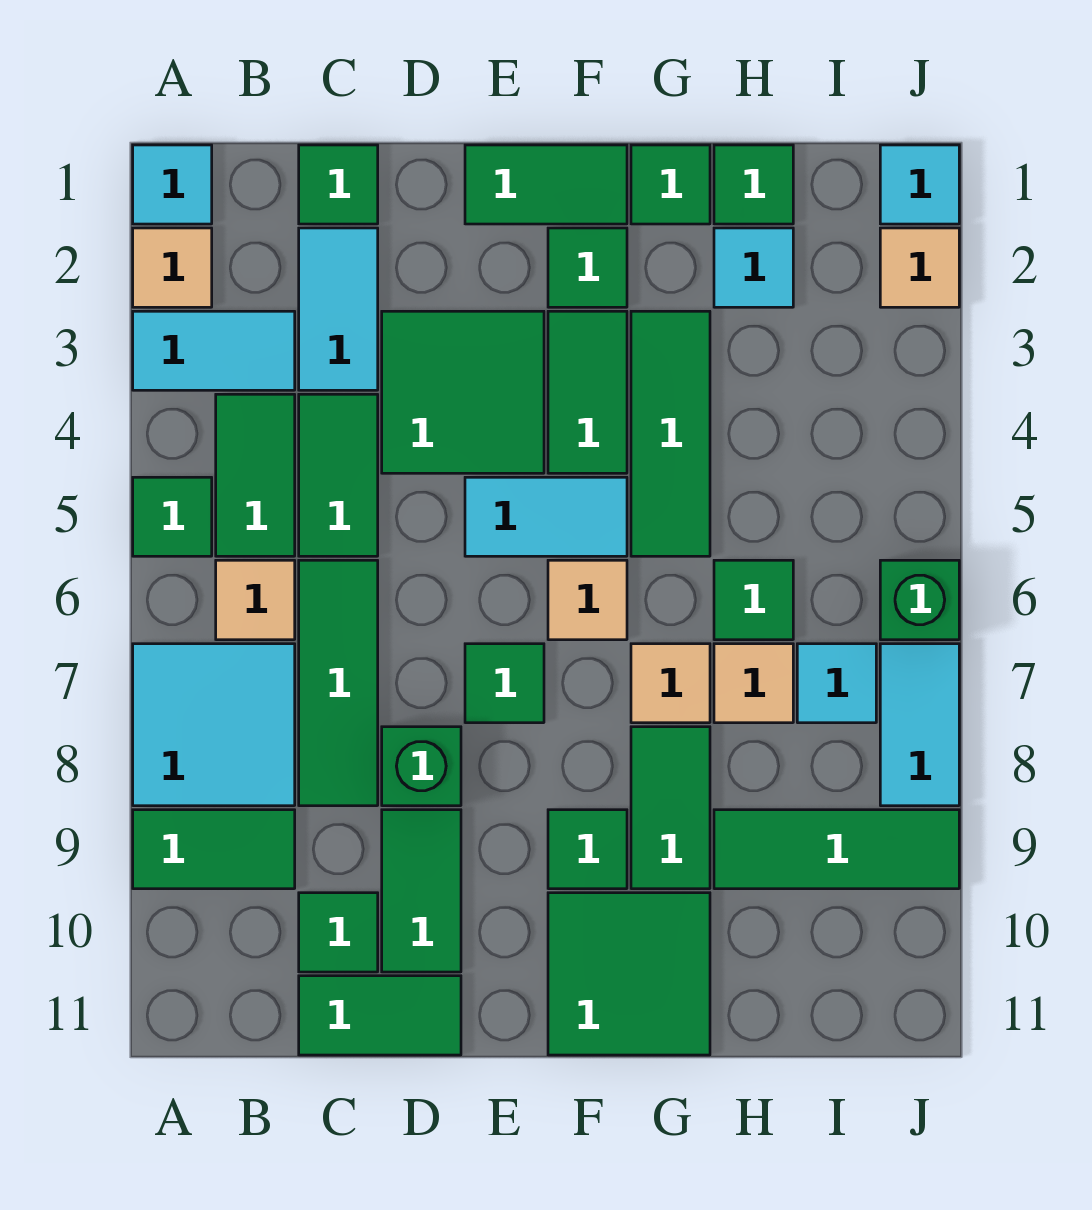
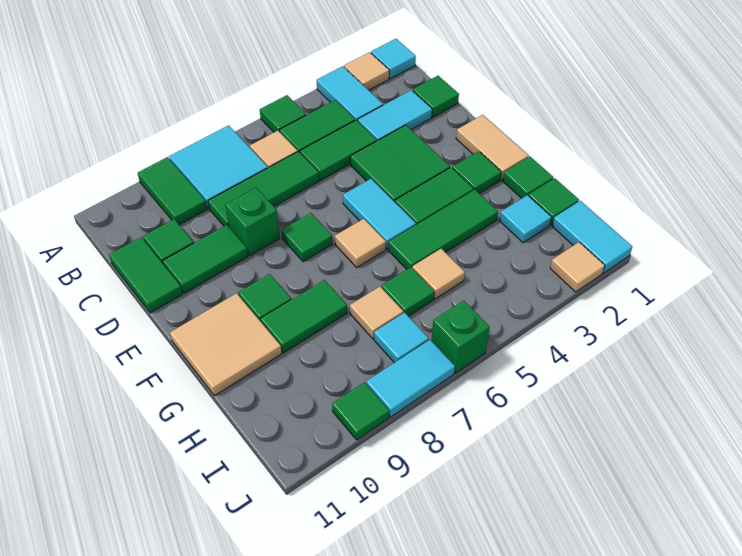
green 1x2 tile [465,145,627,224] -> tan 1x2 tile [456,115,529,180]
green 2x2 tile [548,893,710,1055] -> tan 2x2 tile [170,293,282,396]
tan 1x1 tile [631,644,710,723] -> tan 1x1 tile moved to [412,249,465,299]
green 1x3 tile [714,810,959,889] -> green 1x1 tile [332,382,389,440]
cyan 1x1 tile [880,145,959,224] -> cyan 1x2 tile [552,201,632,273]

